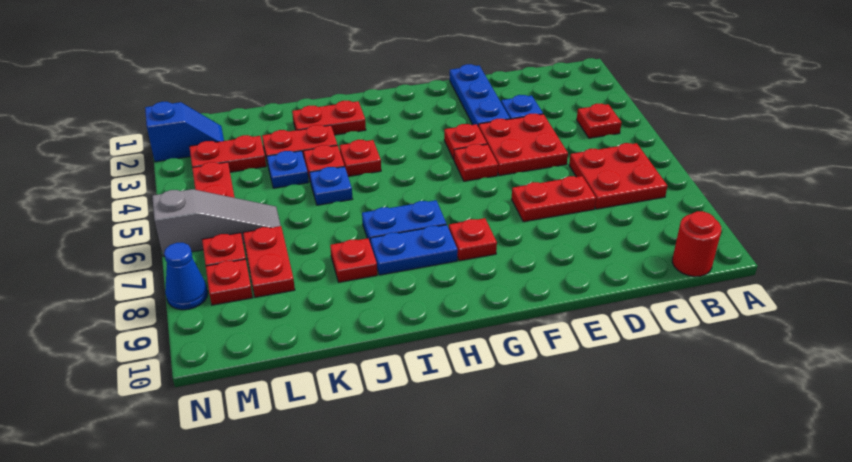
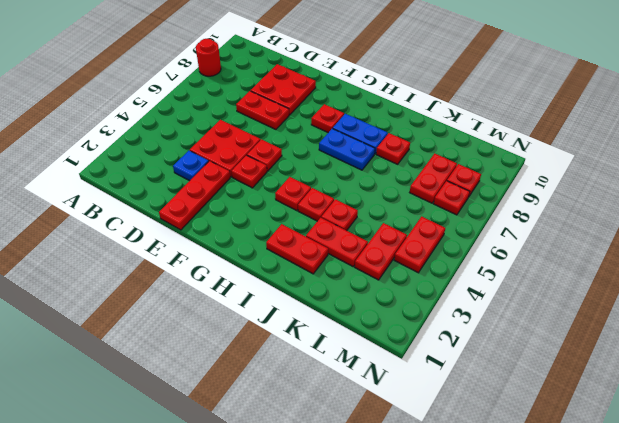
red 1x1 plate [577,104,622,138] -> red 1x1 plate moved to [275,177,311,211]
red 2x2 plate [569,143,667,209] -> red 2x2 plate moved to [250,64,316,115]
red 1x1 round brick [672,211,721,277] -> red 1x1 round brick moved to [196,39,221,76]
blue 1x3 plate [450,64,510,125] -> red 1x3 plate [159,161,230,230]
blue 1x1 plate [310,167,353,205] -> none
blue 1x1 plate [267,151,309,188] -> none
red 1x2 plate [189,135,266,172] -> red 1x2 plate turned to [355,223,407,280]
grey 1x3 slope [152,189,281,257] -> none
blue 1x2 slope [145,102,224,162] -> none
blue 1x1 cone [164,243,208,310] -> none

